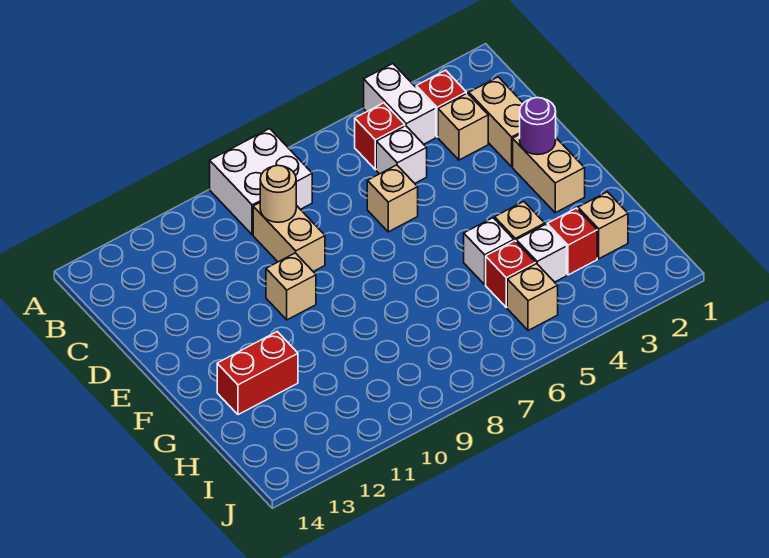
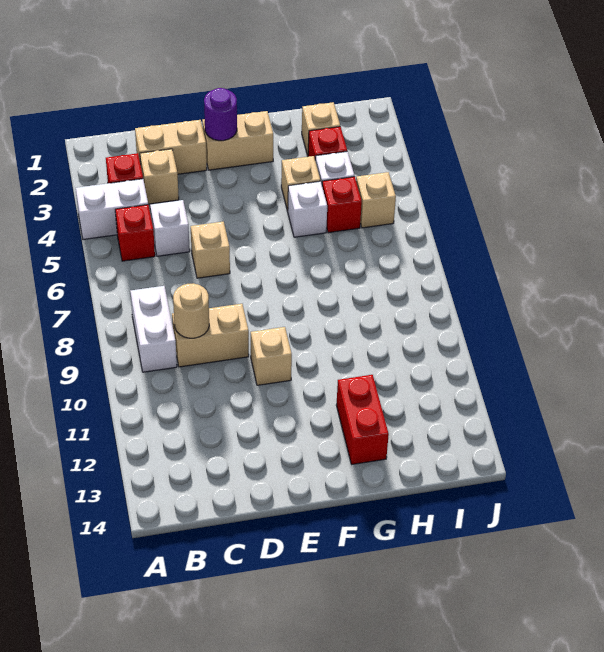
white 2x2 brick [210,129,312,235] -> white 1x2 brick [130,286,177,372]

